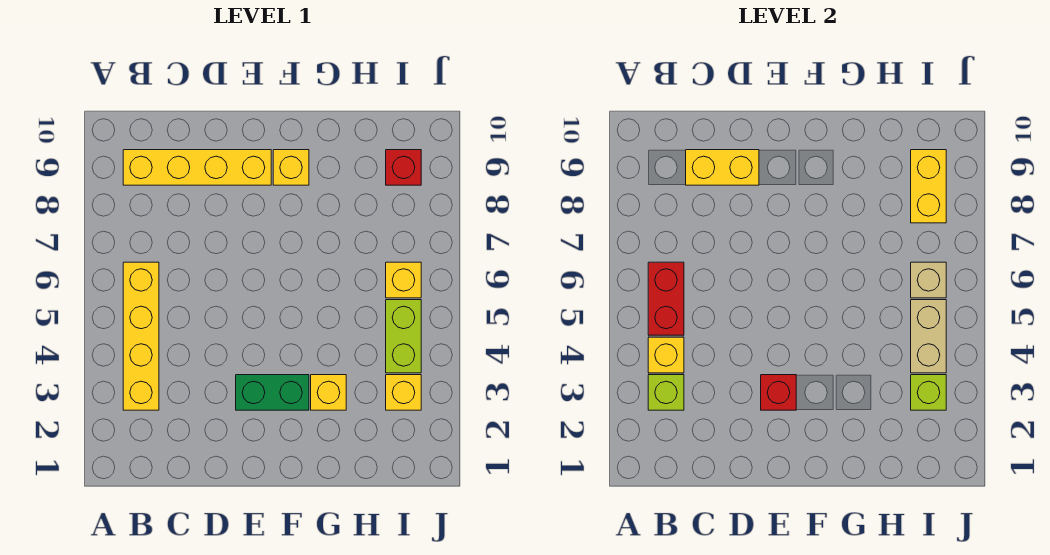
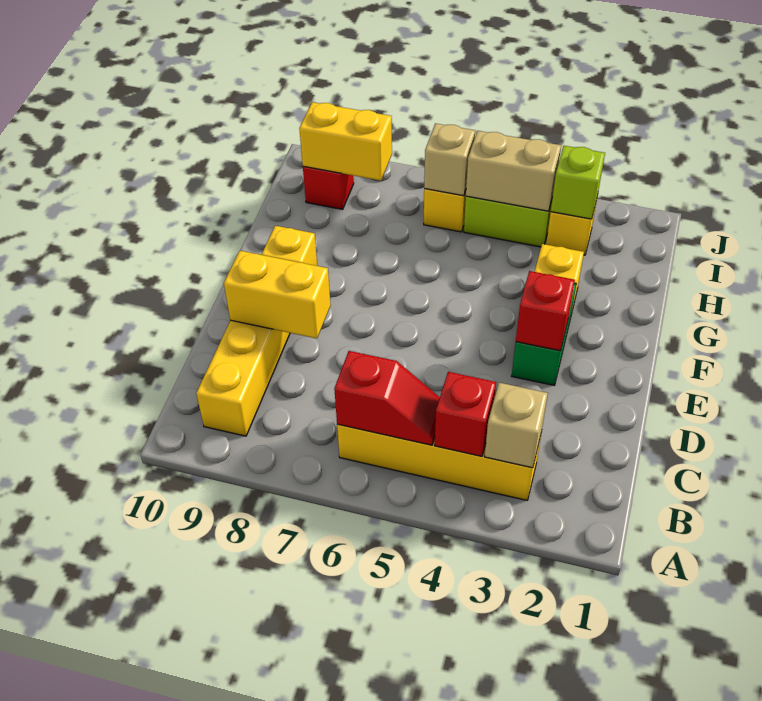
lime 1x1 brick [648,375,684,410] -> tan 1x1 brick [485,383,548,468]
yellow 1x1 brick [648,337,684,373] -> red 1x1 brick [435,372,496,456]
red 1x2 brick [648,262,684,335] -> red 1x2 slope [334,351,440,445]
yellow 1x2 brick [686,150,759,185] -> yellow 1x2 brick turned to [224,251,331,338]

